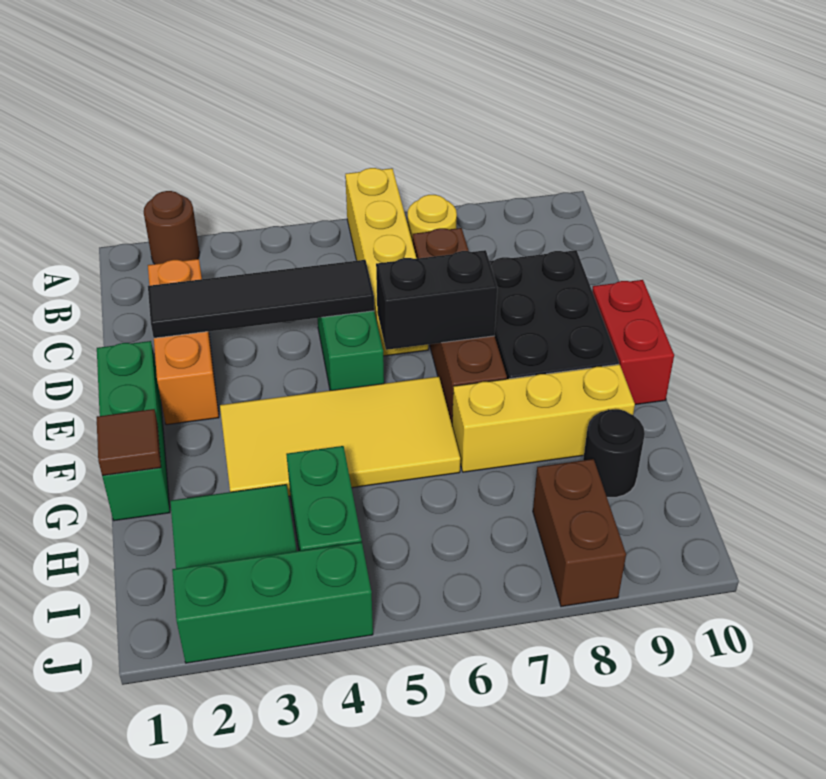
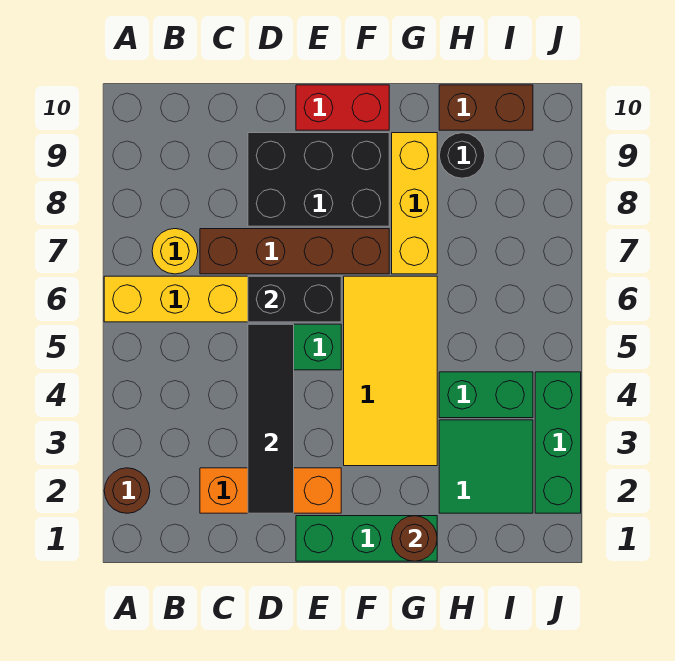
black 1x2 brick [376,250,498,350] -> black 1x2 brick turned to [248,276,341,322]
brown 1x1 tile [97,409,161,476] -> brown 1x1 round brick [392,516,437,561]
brown 1x2 brick [533,459,626,607] -> brown 1x2 brick moved to [439,85,533,130]

